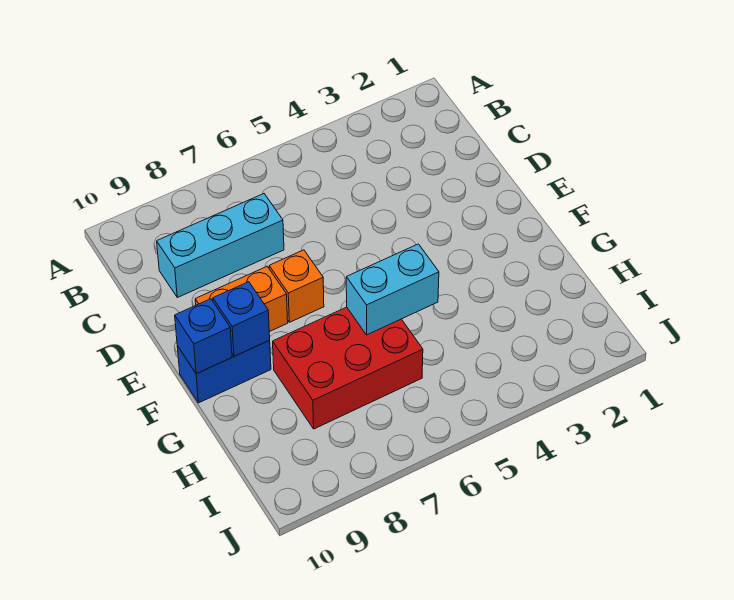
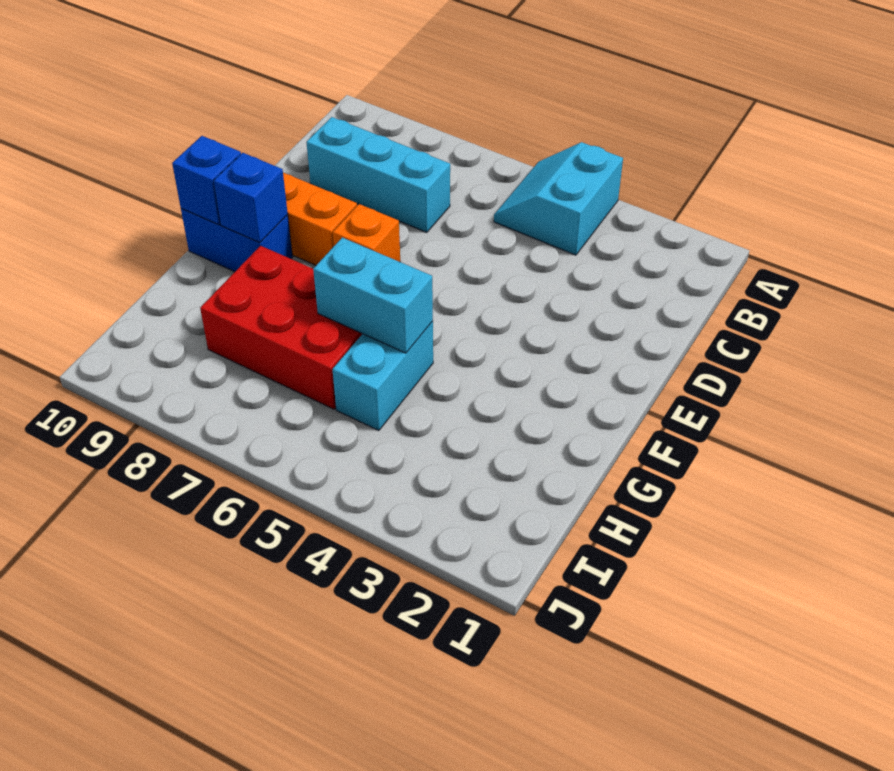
none -> cyan 2x2 slope [494,142,623,255]
none -> cyan 1x2 brick [332,321,433,431]

